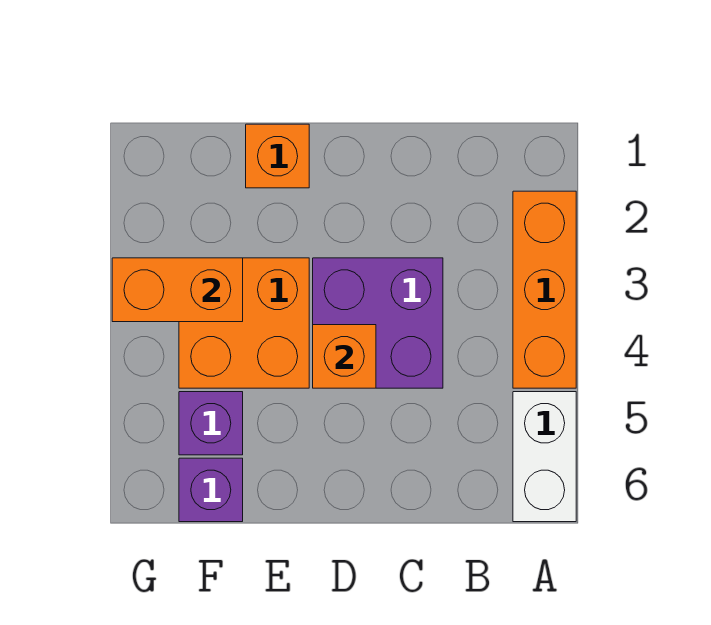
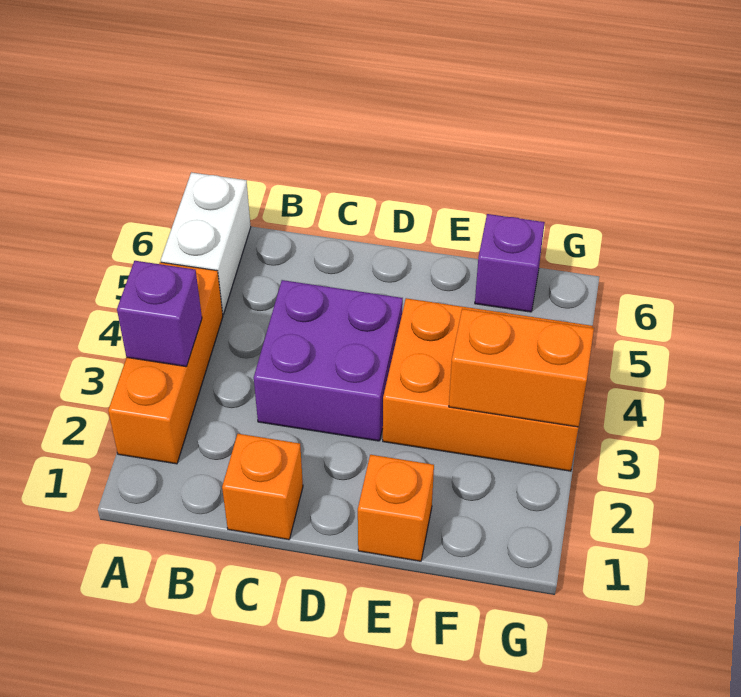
orange 1x1 brick [313,325,376,388] -> orange 1x1 brick moved to [222,434,303,540]
orange 2x2 brick [179,258,309,388] -> orange 2x3 brick [383,298,593,471]
purple 1x1 brick [179,392,243,455] -> purple 1x1 brick moved to [117,261,202,367]

